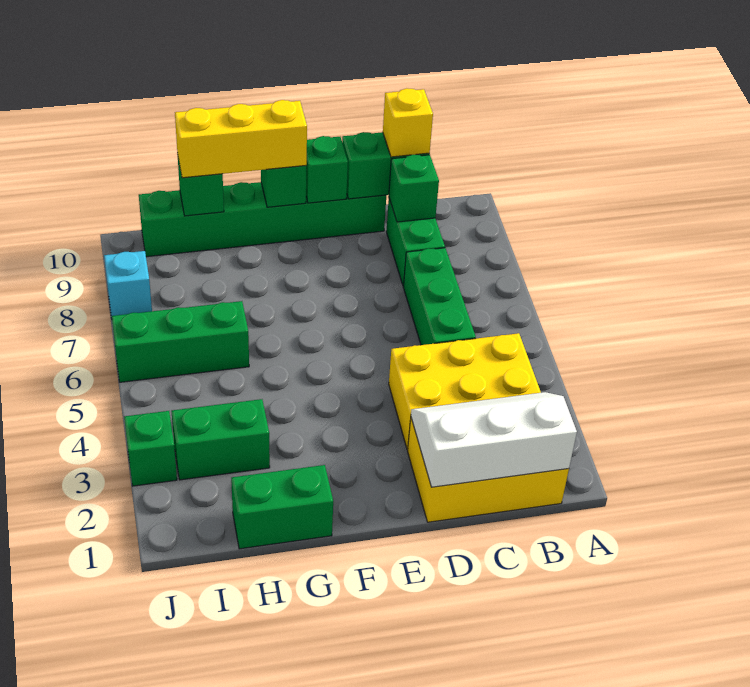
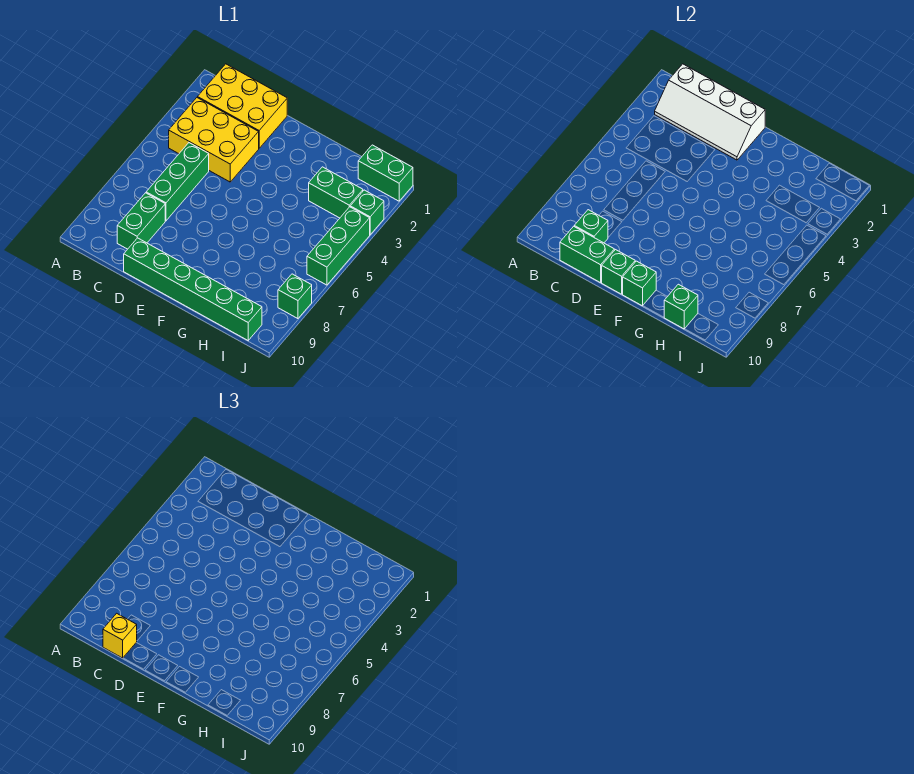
white 2x3 slope [411,392,577,487] -> white 2x4 slope [655,64,765,160]
yellow 1x3 brick [175,100,307,178] -> none
green 1x2 brick [231,465,333,549] -> green 1x2 brick moved to [358,145,413,201]
green 1x3 brick [111,301,249,382] -> green 1x3 brick turned to [307,207,370,285]
cyan 1x1 brick [104,251,152,317] -> green 1x1 brick [278,274,312,319]

